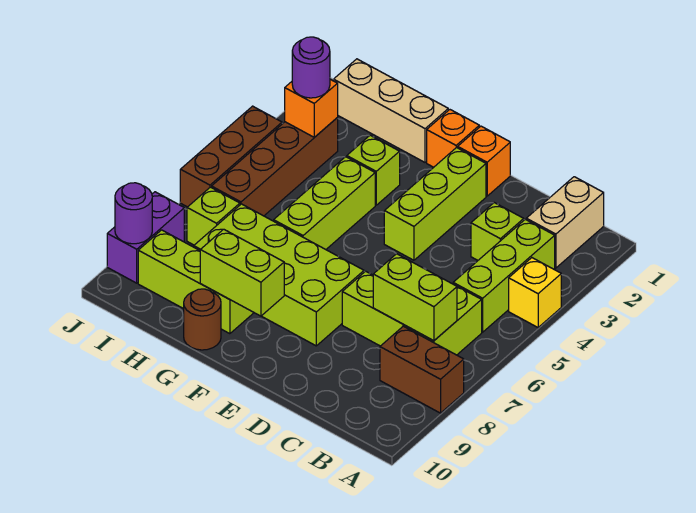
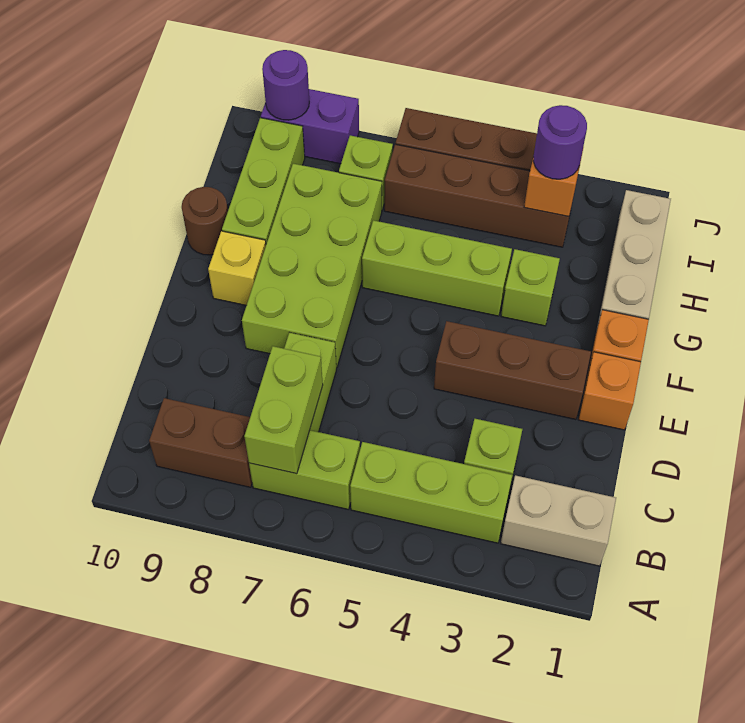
yellow 1x1 brick [509,258,561,327] -> yellow 1x1 brick moved to [208,231,266,305]
brown 1x2 brick [380,326,464,413] -> brown 1x2 brick turned to [149,398,252,487]
lime 1x3 brick [384,147,486,260] -> brown 1x3 brick [434,321,591,419]
lime 1x2 brick [200,229,284,316] -> none

